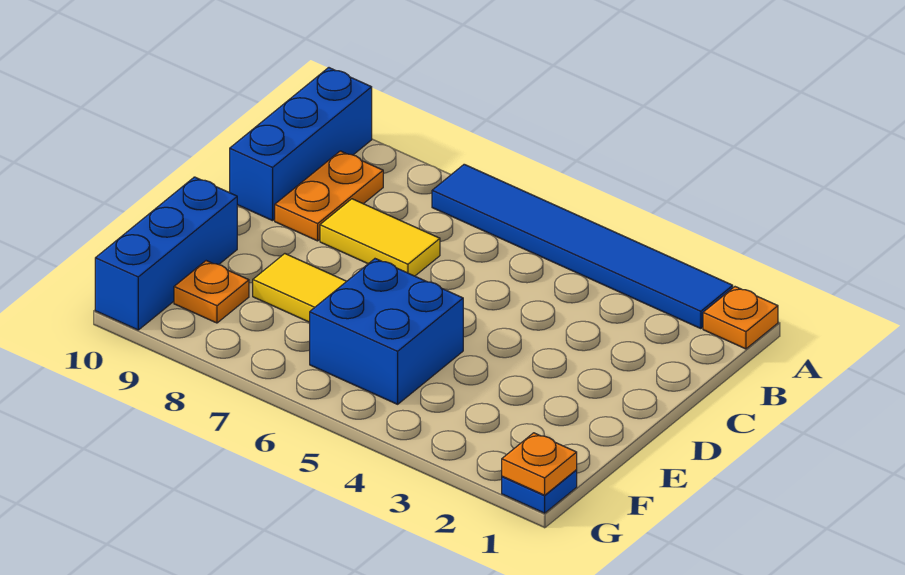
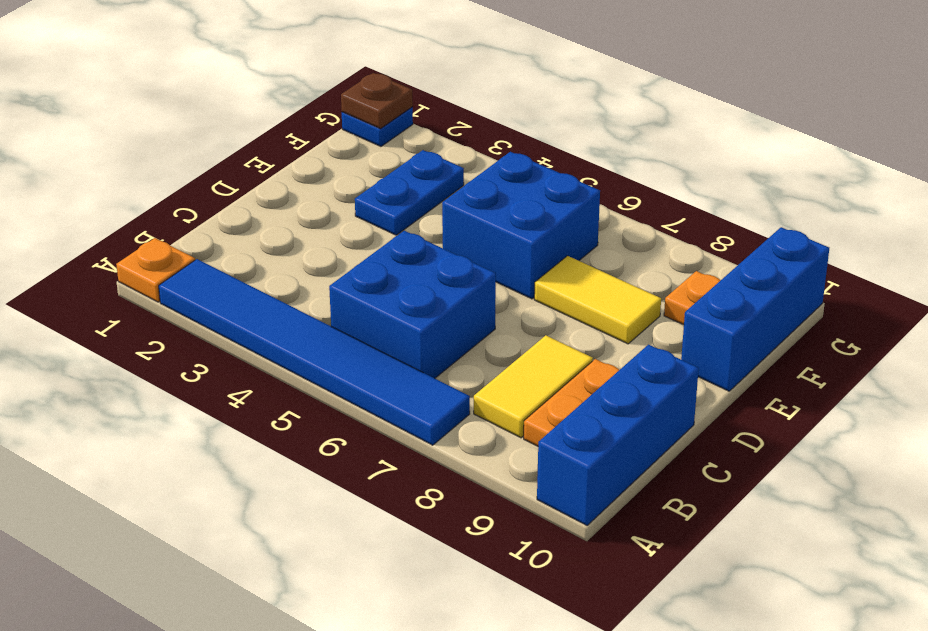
none -> blue 2x2 brick [329,231,496,378]
yellow 1x2 tile [320,199,440,276] -> yellow 1x2 tile turned to [474,335,593,438]
none -> blue 1x2 plate [355,150,464,235]
orange 1x1 plate [502,433,577,495] -> brown 1x1 plate [341,73,413,129]

